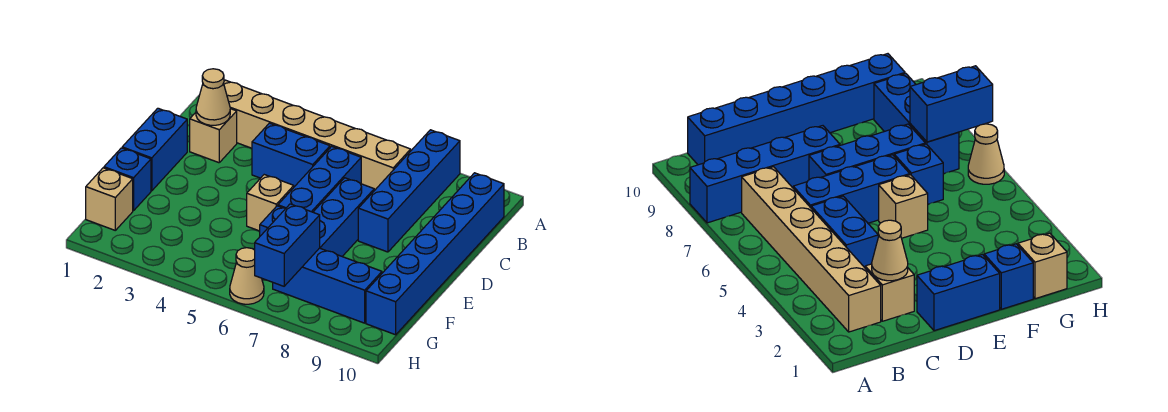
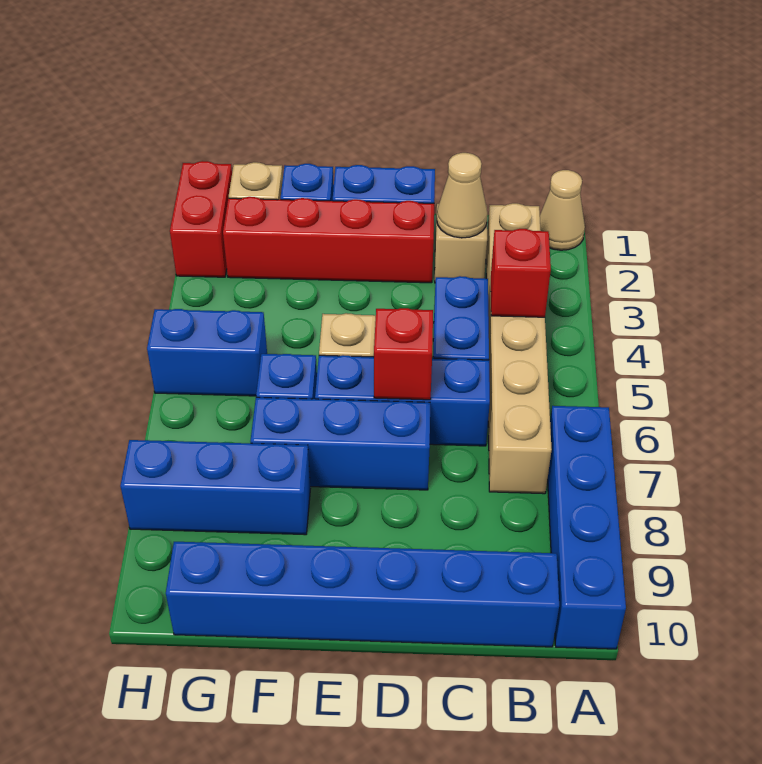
blue 1x4 brick [358,130,460,252] -> blue 1x4 brick turned to [548,406,626,649]
none -> red 1x1 brick [491,229,551,317]
none -> red 1x4 brick [223,197,434,283]
none -> red 1x1 brick [374,308,433,400]
blue 1x3 brick [273,248,382,323] -> blue 1x3 brick turned to [120,440,310,535]
blue 1x2 brick [255,204,320,286] -> blue 1x2 brick moved to [147,309,267,396]
none -> red 1x2 brick [170,161,232,277]
tan 1x1 cone [230,248,264,304] -> tan 1x1 cone moved to [540,170,585,250]

